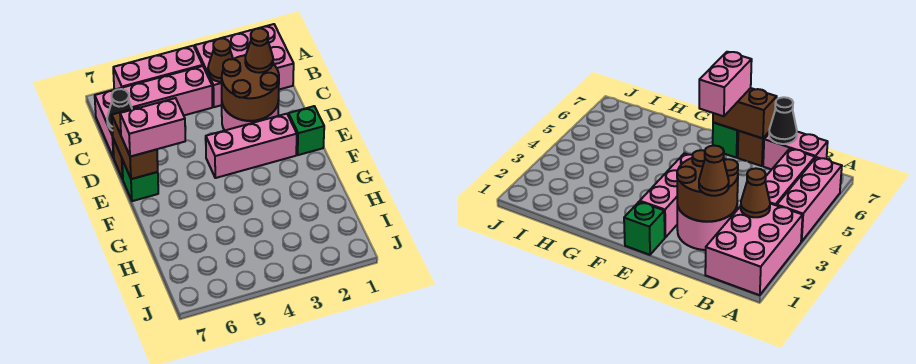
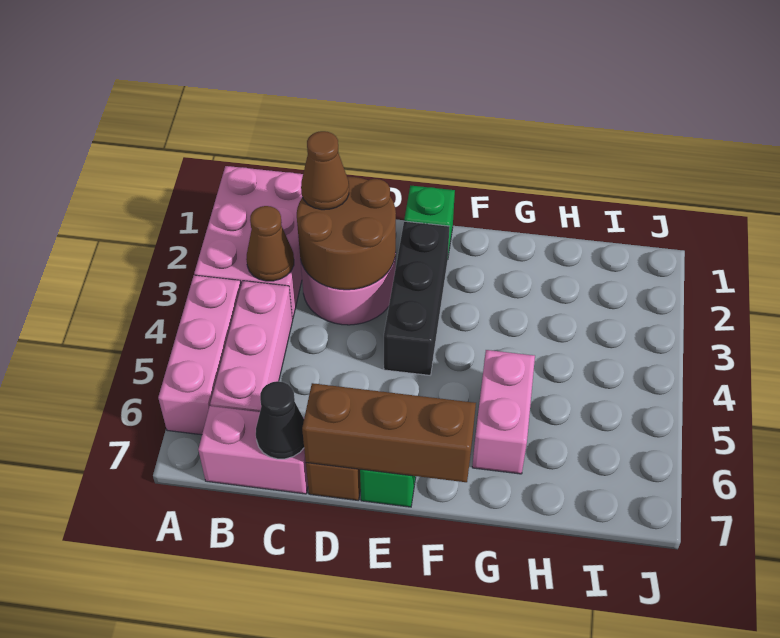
brown 1x2 brick [112,108,158,179] -> brown 1x3 brick [302,383,476,482]
pink 1x3 brick [205,114,297,178] -> black 1x3 brick [384,221,450,375]
pink 1x2 brick [120,98,185,157] -> pink 1x2 brick moved to [472,350,535,474]

